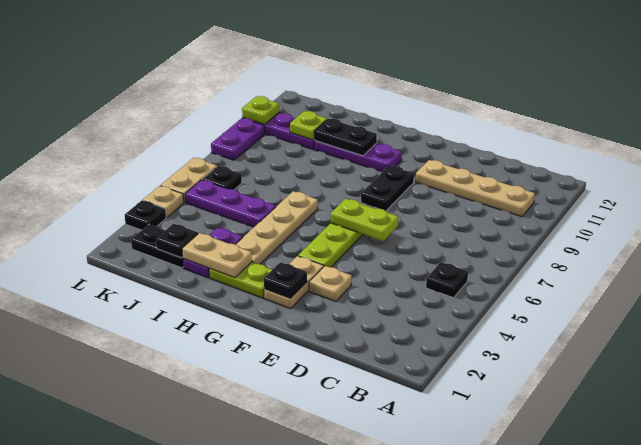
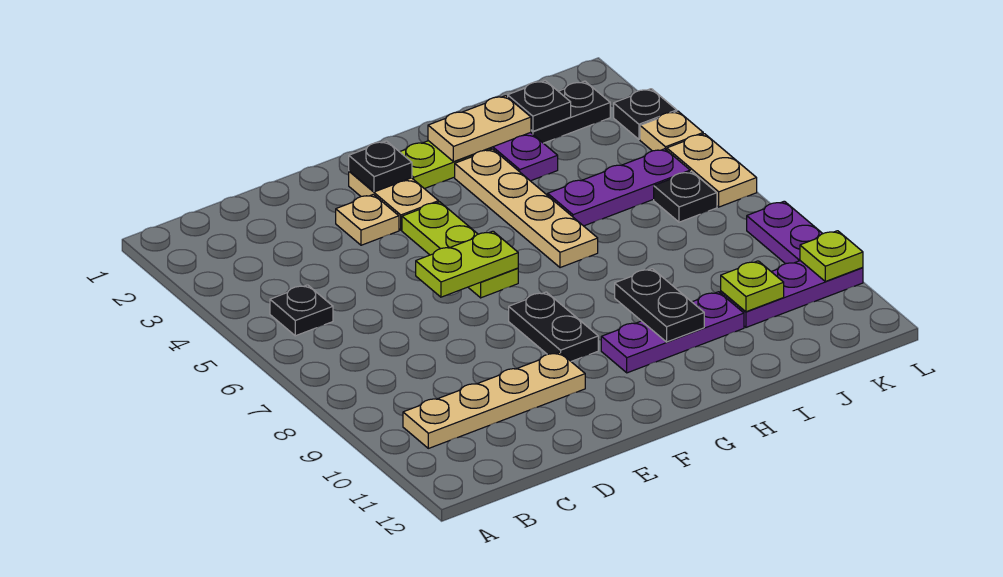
black 1x2 plate [314,119,377,156] -> black 1x2 plate turned to [615,269,704,342]

